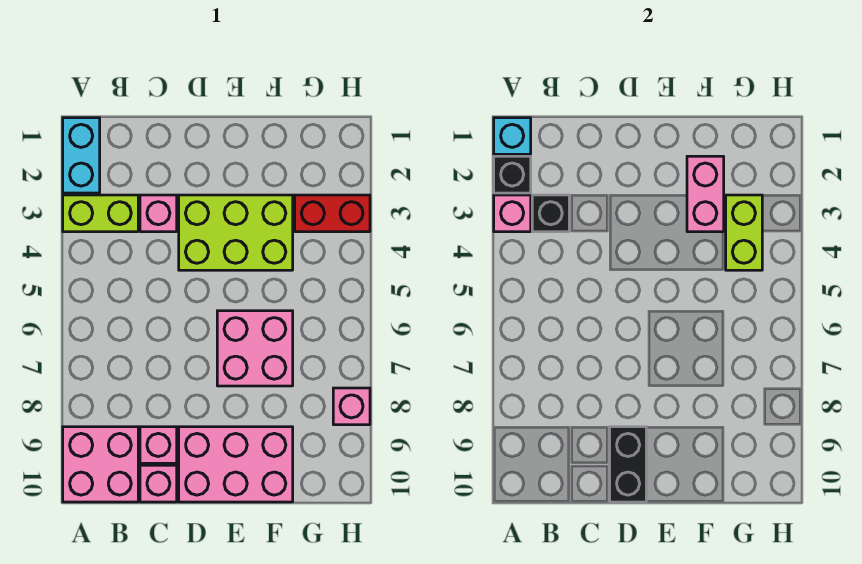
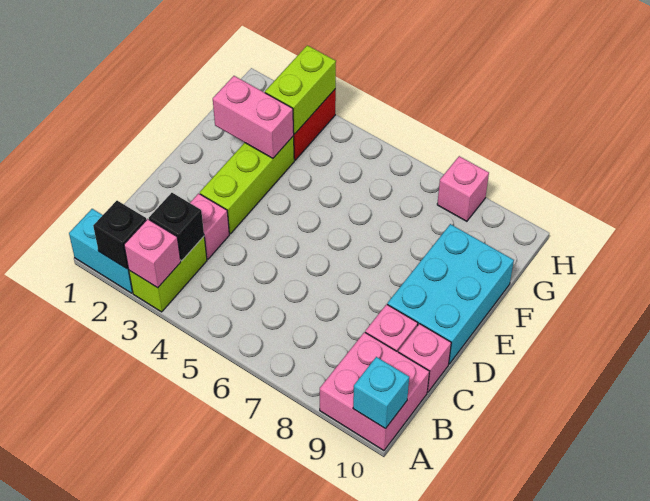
cyan 1x1 brick [494,118,531,154] -> cyan 1x1 brick moved to [353,357,409,429]
lime 2x3 brick [179,195,293,270] -> lime 1x3 brick [200,136,294,234]
pink 2x3 brick [179,427,293,502] -> cyan 2x3 brick [387,224,514,364]
black 1x2 brick [610,427,646,502] -> none
pink 2x2 brick [217,311,293,386] -> none
lime 1x2 brick [726,195,762,270] -> lime 1x2 brick turned to [265,45,336,134]

